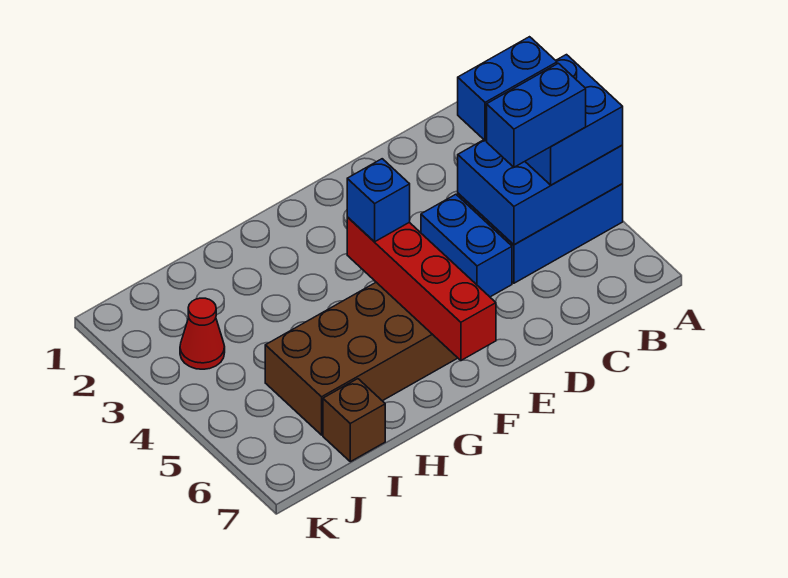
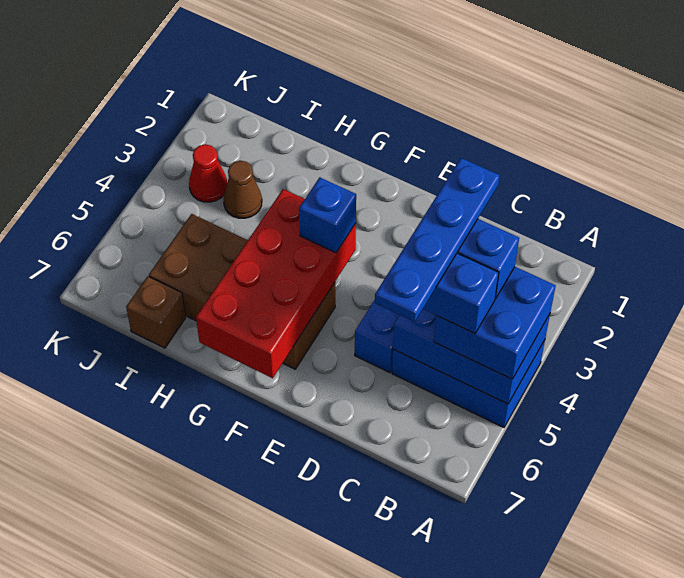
none -> blue 1x4 plate [375,158,500,322]
red 1x4 brick [347,217,496,361] -> red 2x4 brick [196,189,356,378]
none -> brown 1x1 cone [224,161,262,218]

